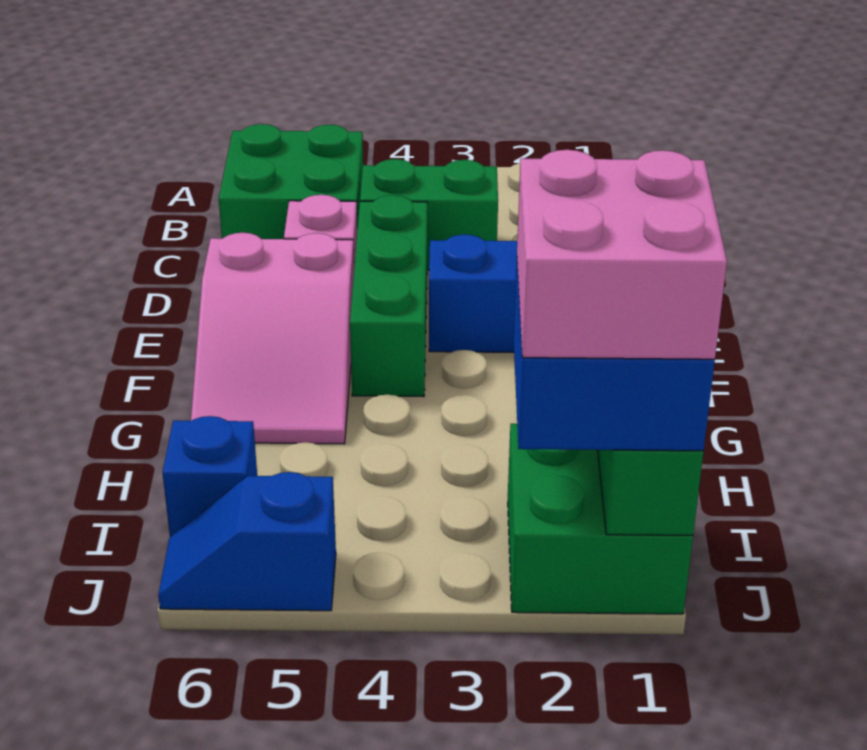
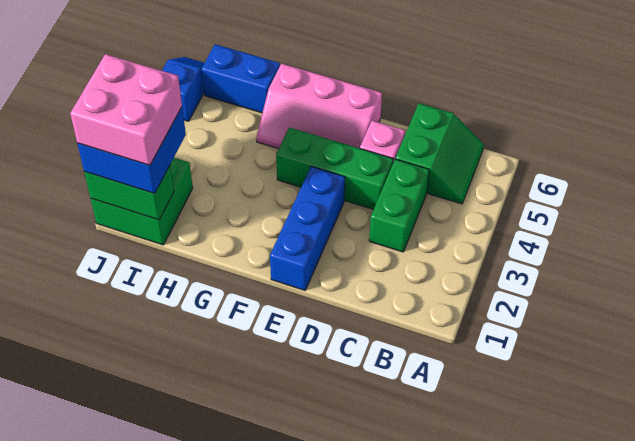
green 2x2 brick [219,124,363,239] -> green 2x2 slope [396,103,484,204]
pink 2x3 slope [191,233,354,444] -> pink 2x3 slope turned to [257,64,382,149]
blue 1x1 brick [162,416,257,537] -> blue 1x2 brick [202,44,280,113]

